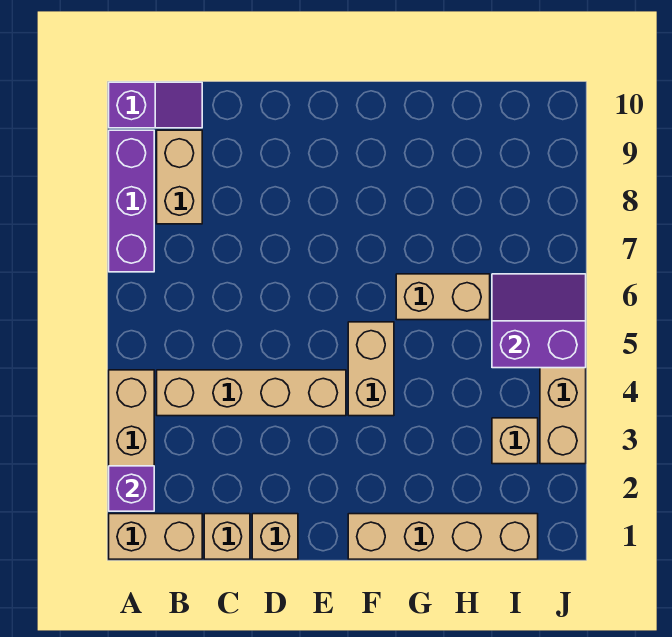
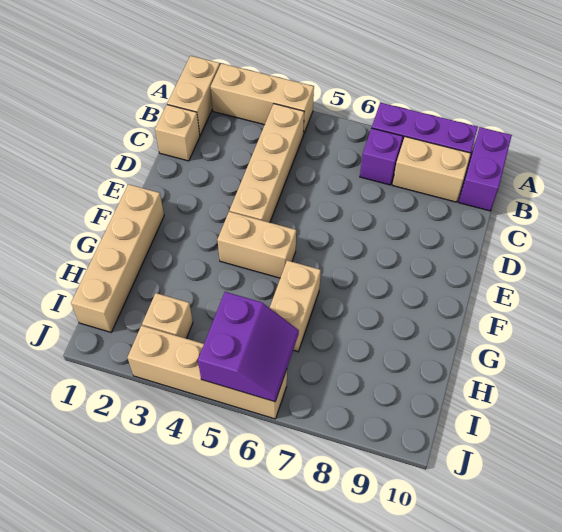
purple 1x1 brick [109,466,154,511] -> purple 1x1 brick moved to [360,128,403,185]
purple 1x2 slope [109,82,202,128] -> purple 1x2 brick [459,127,512,211]
tan 1x1 brick [252,514,298,559] -> none

